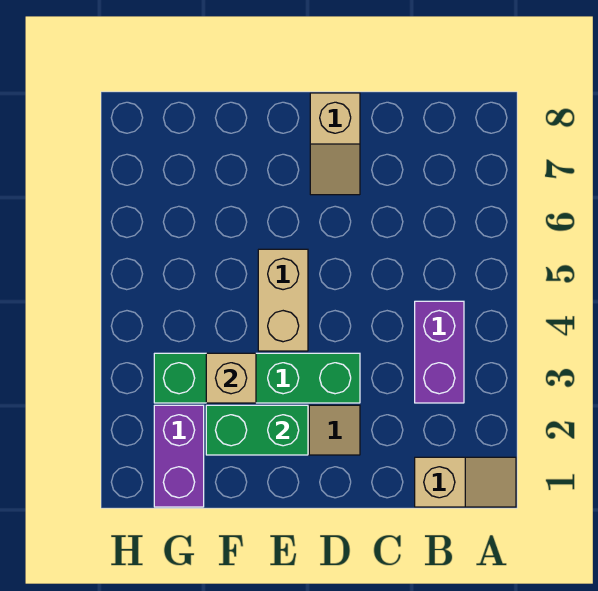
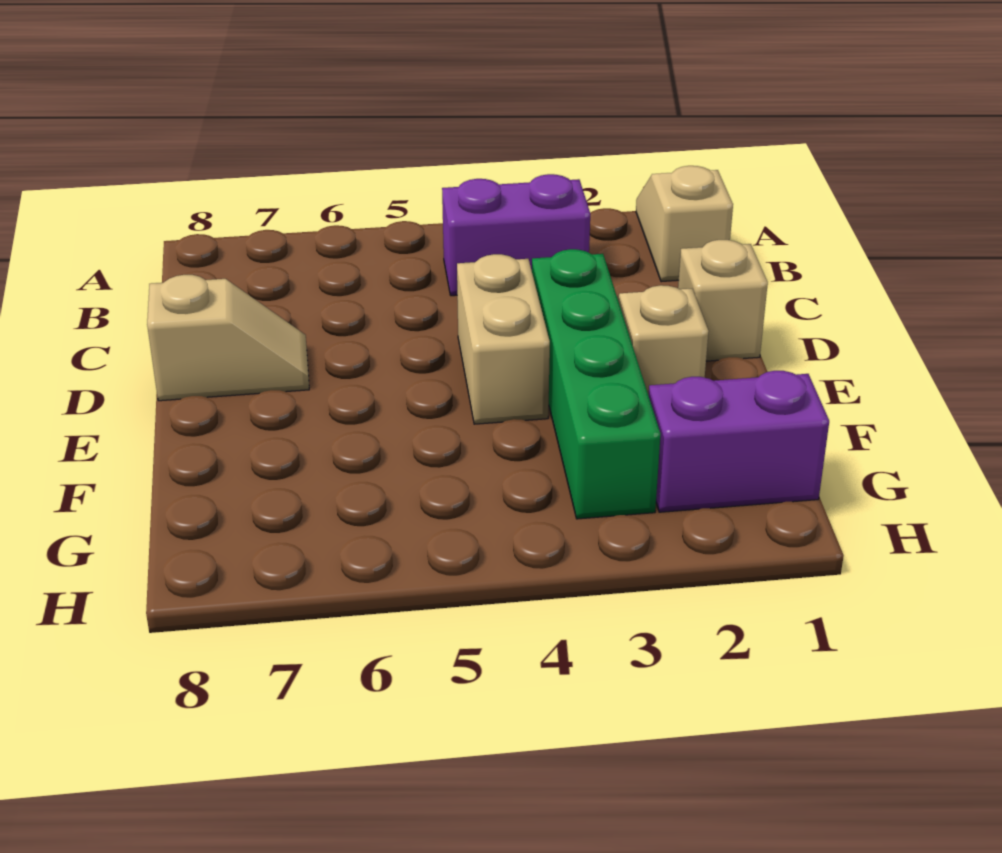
green 1x2 brick [206,405,308,455] -> none
tan 1x2 brick [258,249,308,351] -> tan 1x2 brick turned to [457,254,550,424]
tan 1x1 brick [206,353,256,403] -> tan 1x1 brick moved to [678,240,768,361]

